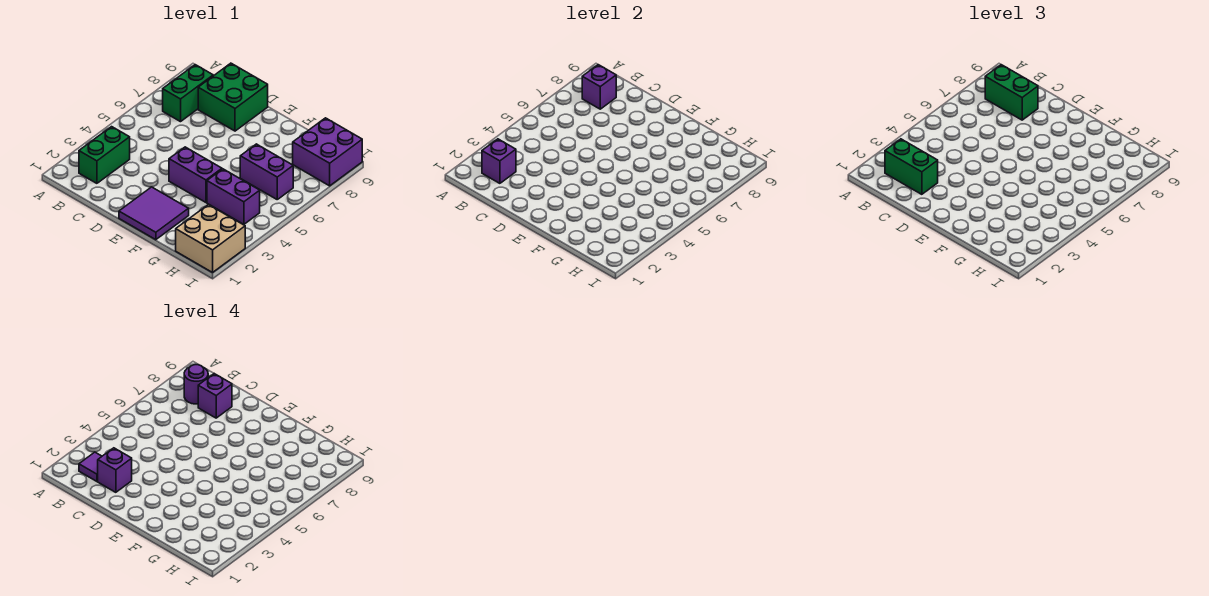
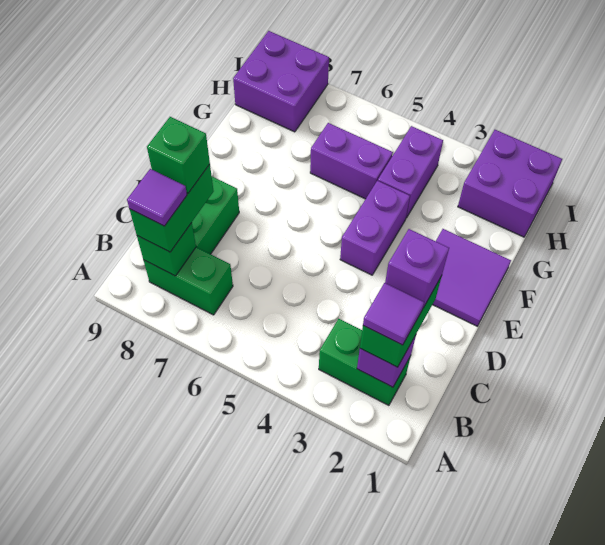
purple 1x1 brick [582,65,616,109] -> green 1x1 brick [137,223,196,276]
purple 1x1 round brick [184,365,208,404] -> purple 1x1 tile [127,169,187,226]
purple 1x1 brick [198,374,232,418] -> green 1x1 brick [147,117,210,193]
purple 1x2 brick [240,144,293,199] -> purple 1x2 brick turned to [310,123,393,199]
tan 2x2 brick [176,205,245,272] -> purple 2x2 brick [458,130,562,237]

